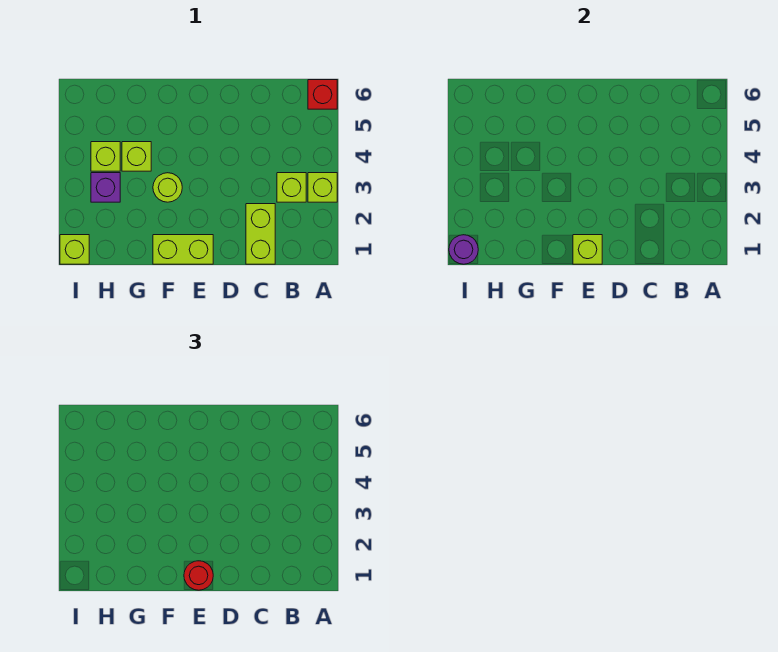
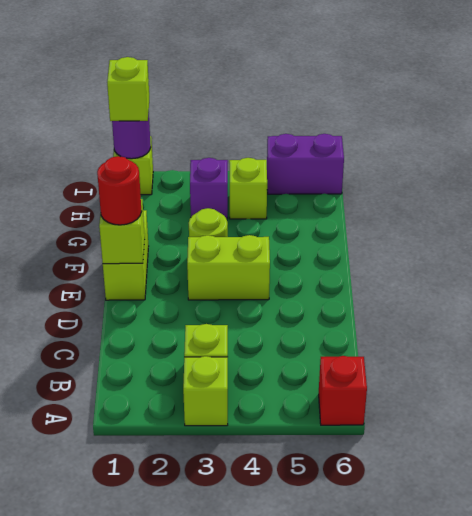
lime 1x2 brick [246,204,275,264] -> lime 1x2 brick moved to [187,235,270,300]
lime 1x1 brick [122,142,151,171] -> lime 1x1 brick moved to [107,57,149,121]
none -> purple 1x2 brick [267,134,344,194]

